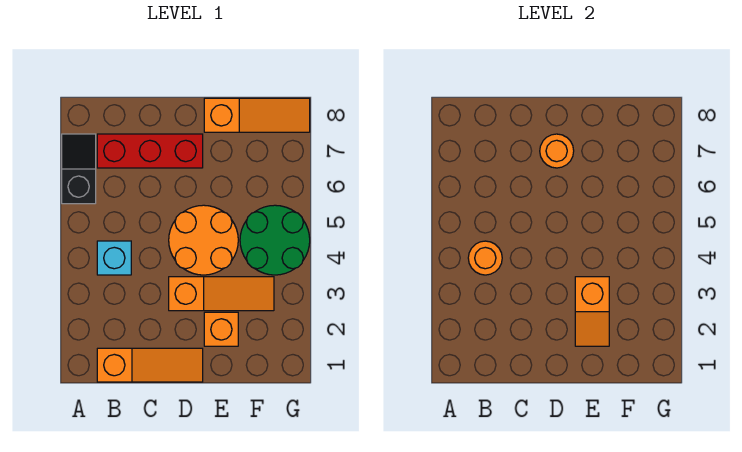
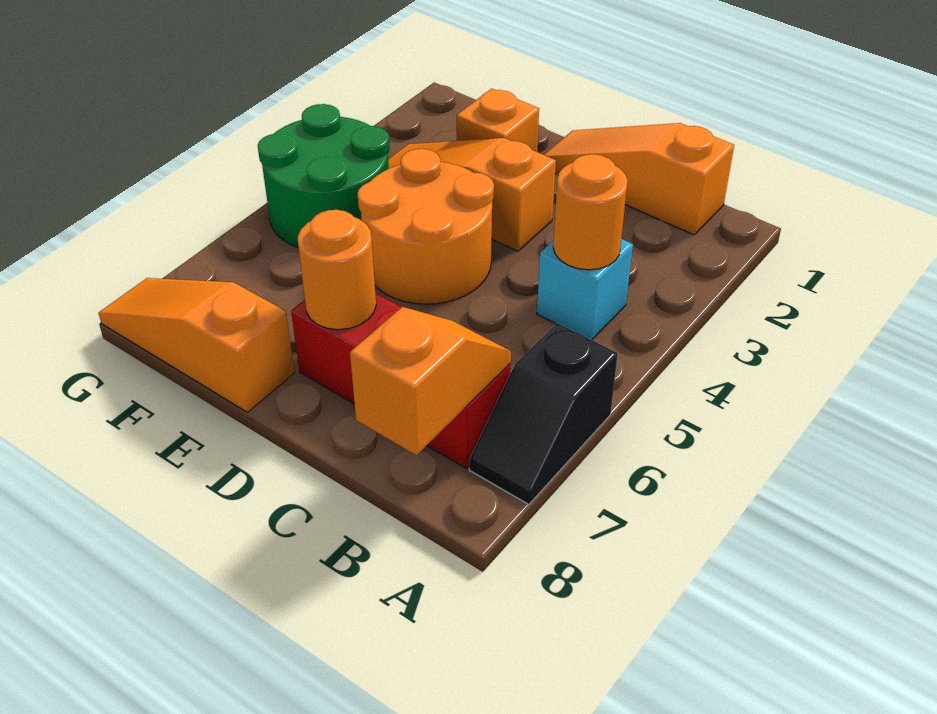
orange 1x2 slope [575,277,609,346] -> orange 1x2 slope moved to [350,307,511,455]

